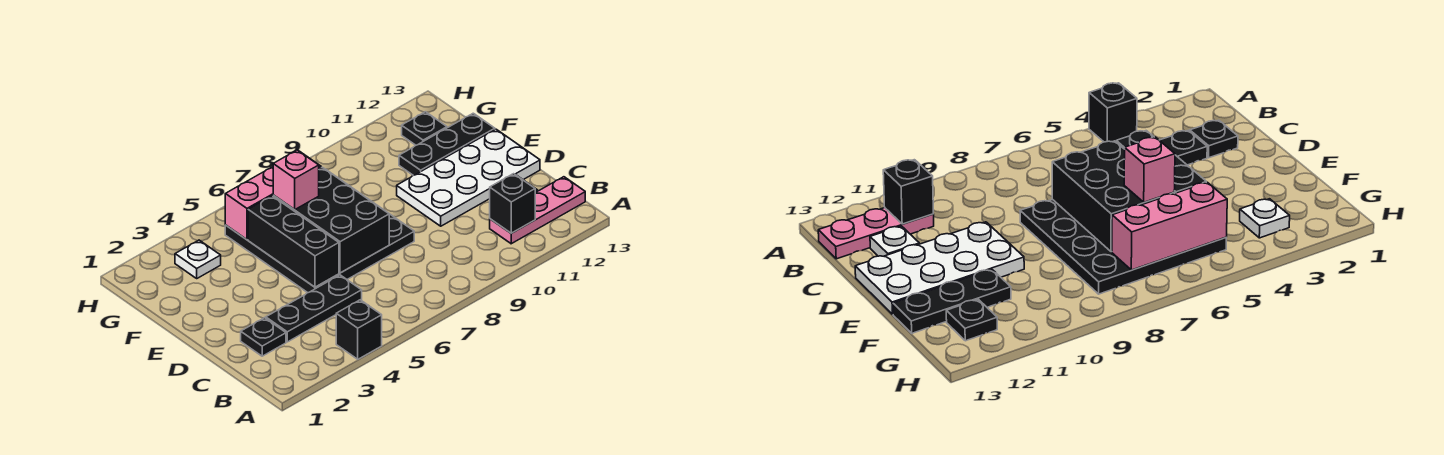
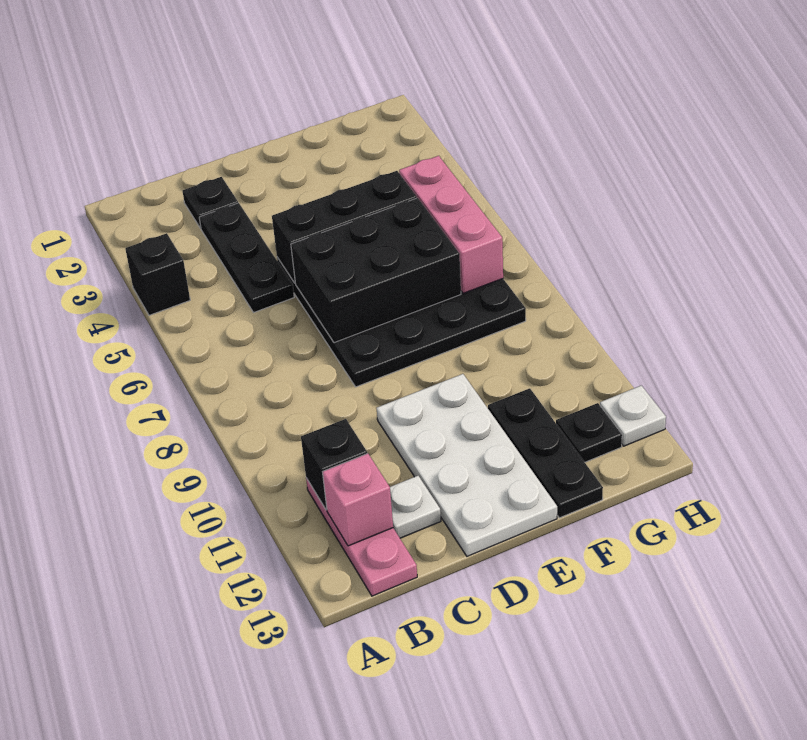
pink 1x1 brick [273,150,319,210] -> pink 1x1 brick moved to [323,453,393,546]
white 1x1 plate [175,240,221,278] -> white 1x1 plate moved to [600,386,666,446]

